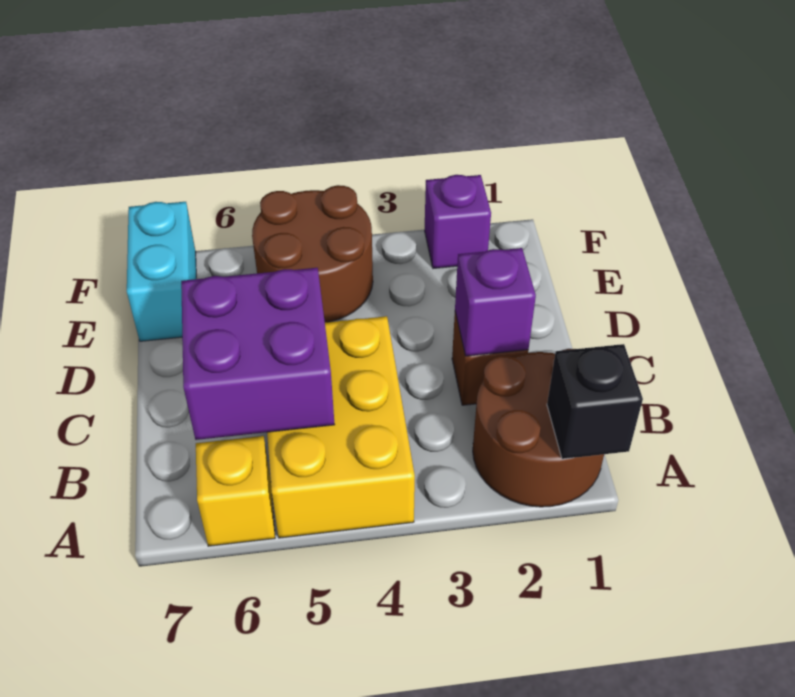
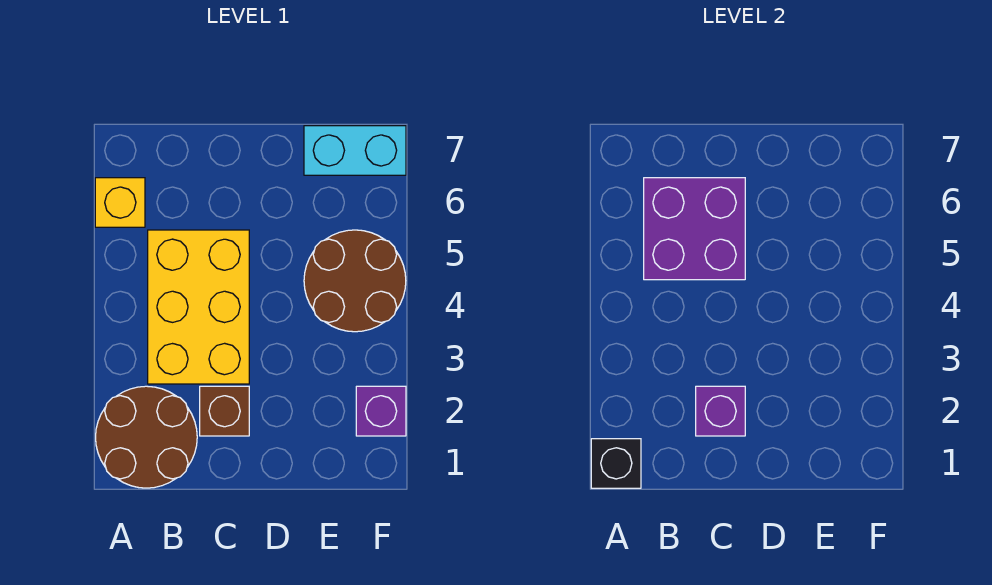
yellow 2x3 brick [267,316,415,538] -> yellow 2x3 brick turned to [148,230,249,384]

